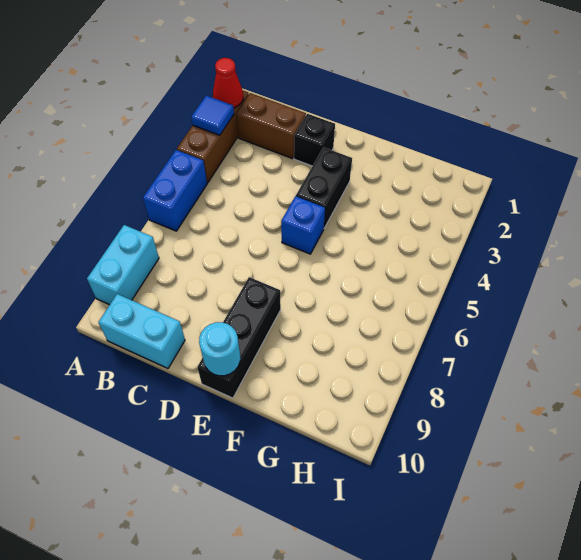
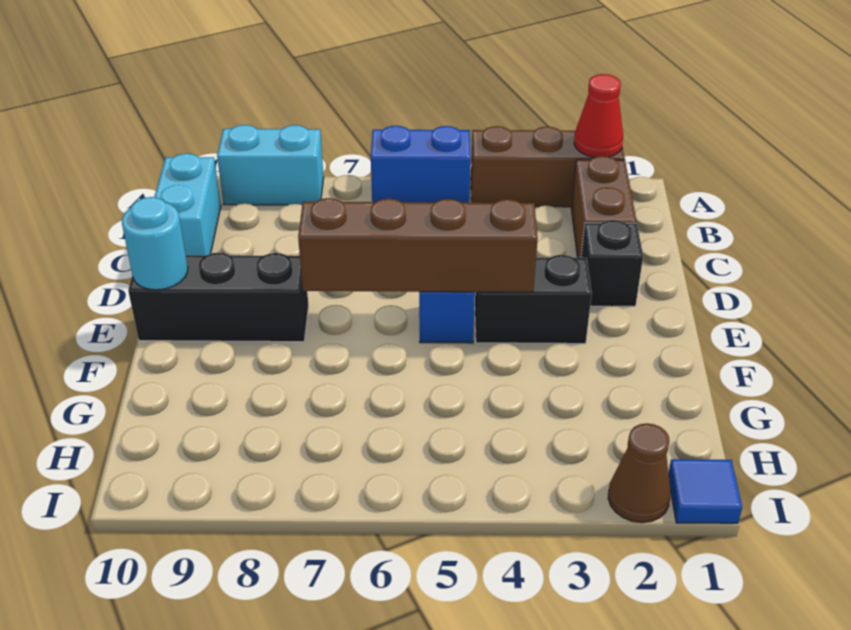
blue 1x1 tile [191,96,234,135] -> blue 1x1 tile moved to [668,459,742,523]
none -> brown 1x4 brick [298,198,538,292]
none -> brown 1x1 cone [608,423,671,523]

